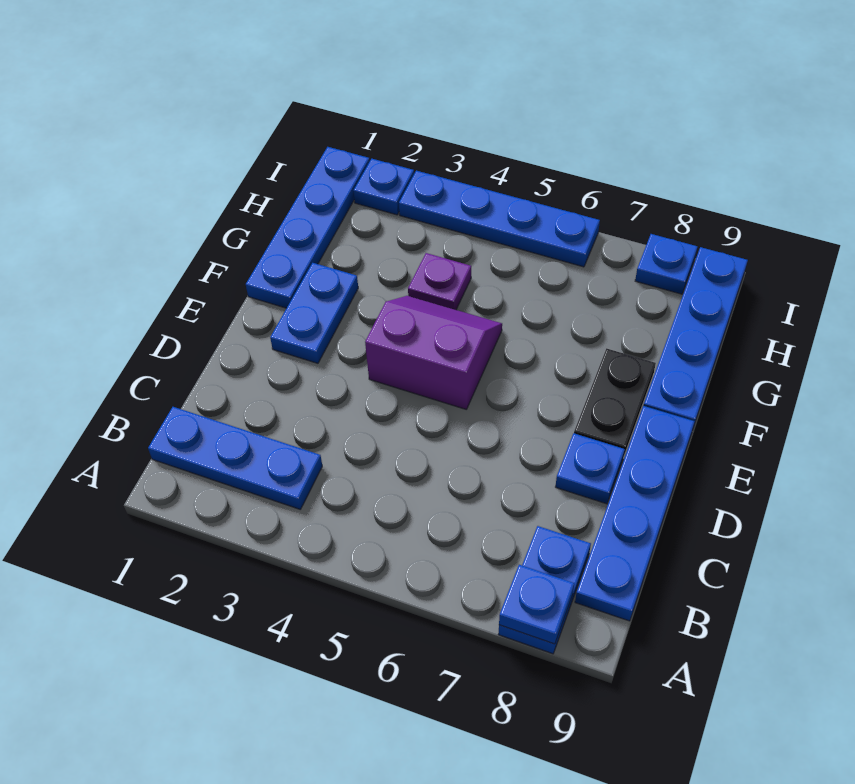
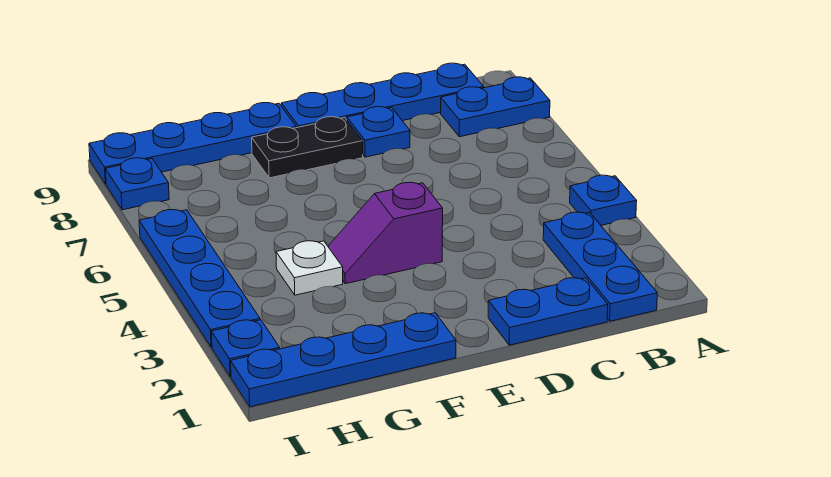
blue 1x1 plate [499,565,574,644] -> blue 1x1 plate moved to [570,175,637,225]
blue 1x2 plate [270,263,358,363] -> blue 1x2 plate moved to [488,278,608,345]
purple 2x2 slope [365,296,502,409] -> purple 1x2 slope [328,182,443,284]
purple 1x1 plate [408,253,471,310] -> white 1x1 plate [276,241,343,295]

